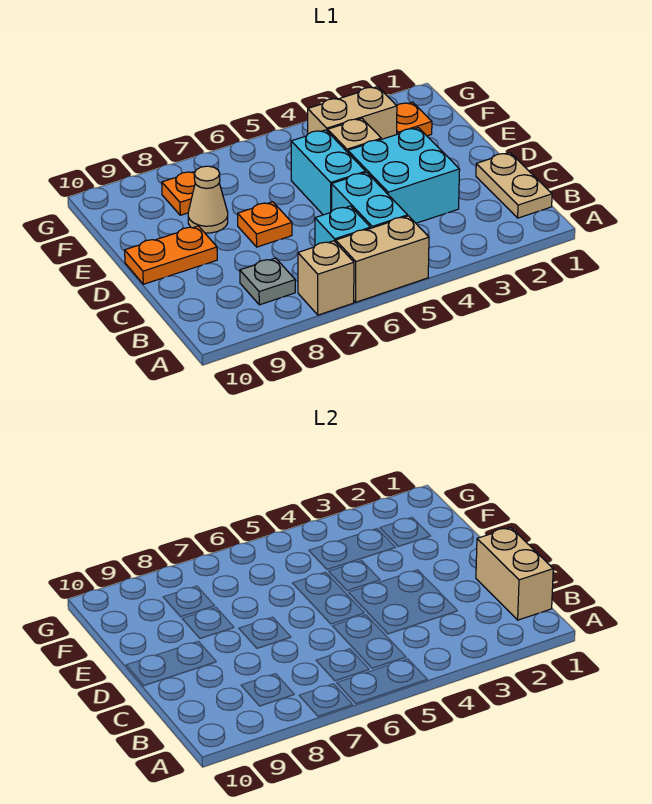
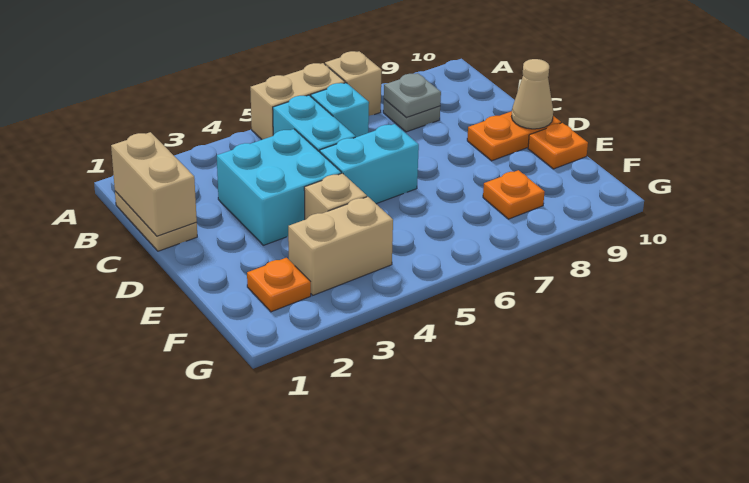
none -> grey 1x1 plate [384,73,441,118]
cyan 1x2 brick [291,130,366,215] -> cyan 1x2 brick turned to [320,124,419,204]
orange 1x1 plate [238,202,292,247] -> orange 1x1 plate moved to [528,123,588,169]
tan 1x1 cone [188,166,228,233] -> tan 1x1 cone moved to [512,59,553,129]

